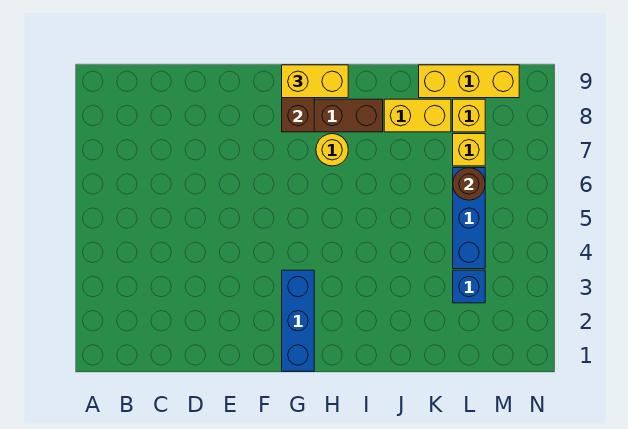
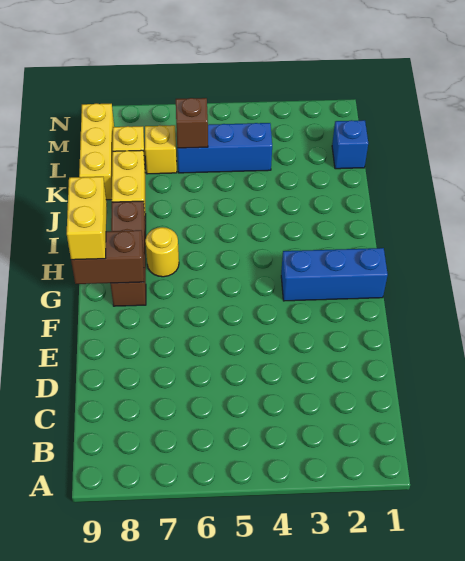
blue 1x1 brick [453,270,485,303] -> blue 1x1 brick moved to [332,120,368,169]
brown 1x1 round brick [453,168,485,200] -> brown 1x1 brick [176,98,208,148]

